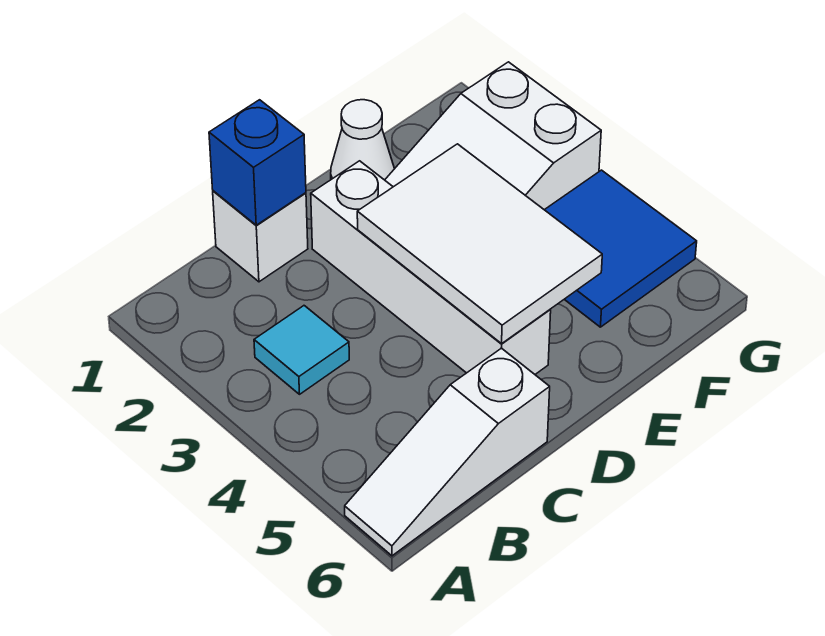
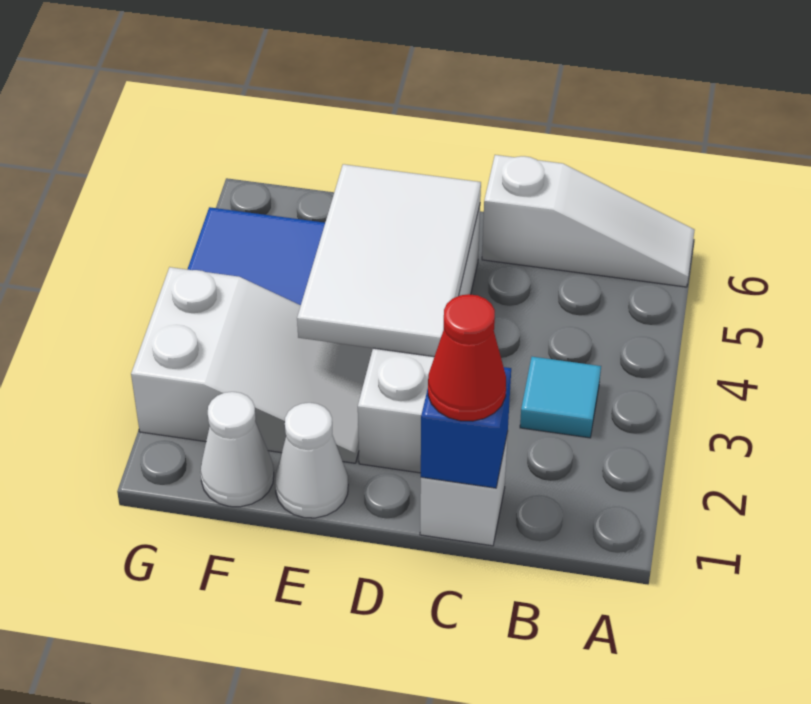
none -> red 1x1 cone [428,294,506,421]
none -> white 1x1 cone [200,392,274,507]

